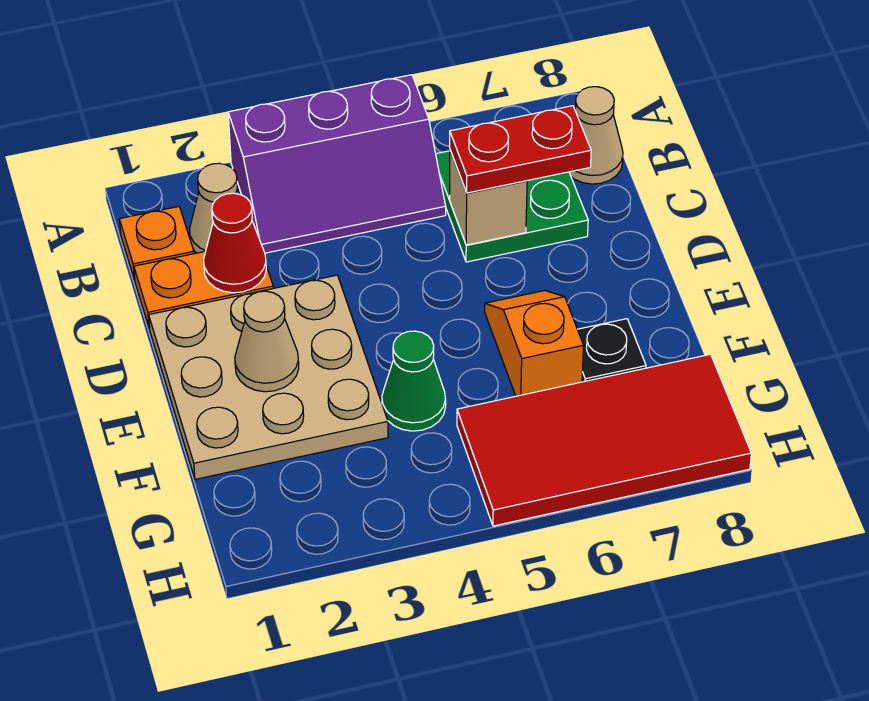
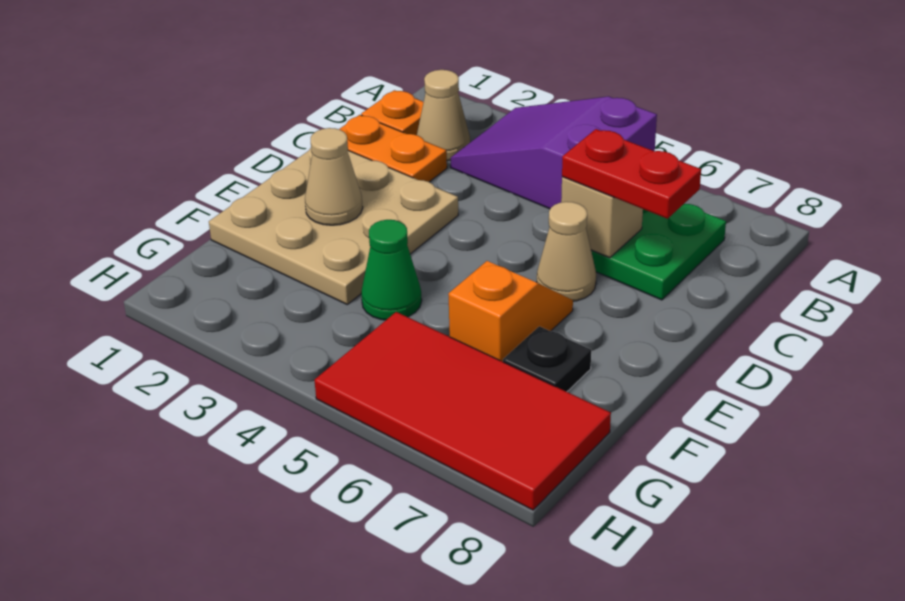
purple 2x3 slope [228,75,446,253] -> purple 2x3 slope turned to [451,96,657,209]
tan 1x1 cone [569,87,623,184] -> tan 1x1 cone moved to [537,202,596,301]
red 1x1 cone [204,193,266,293] -> none

